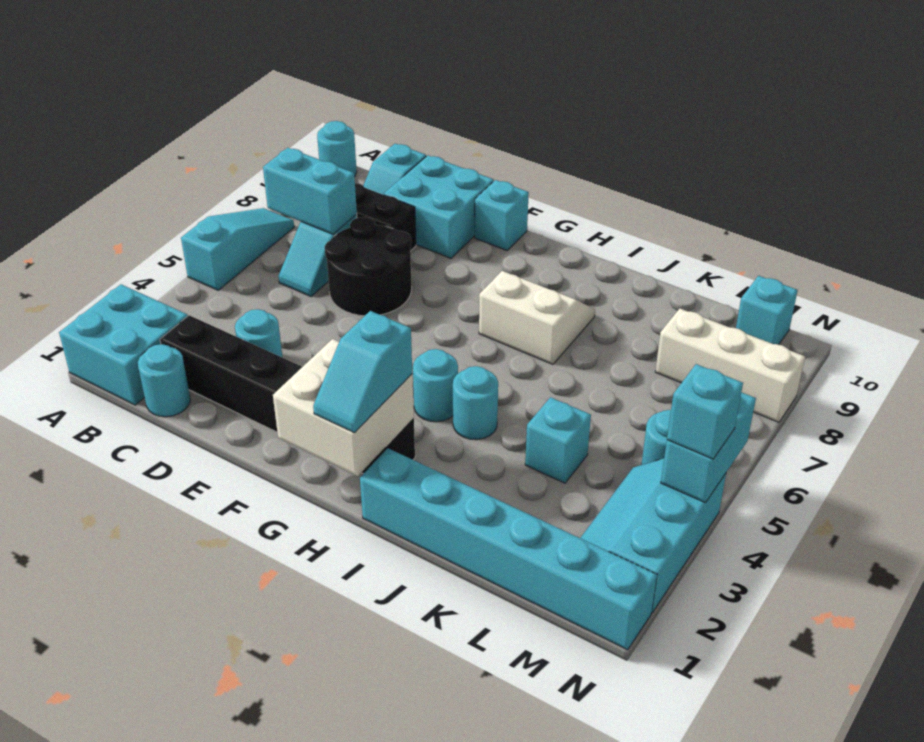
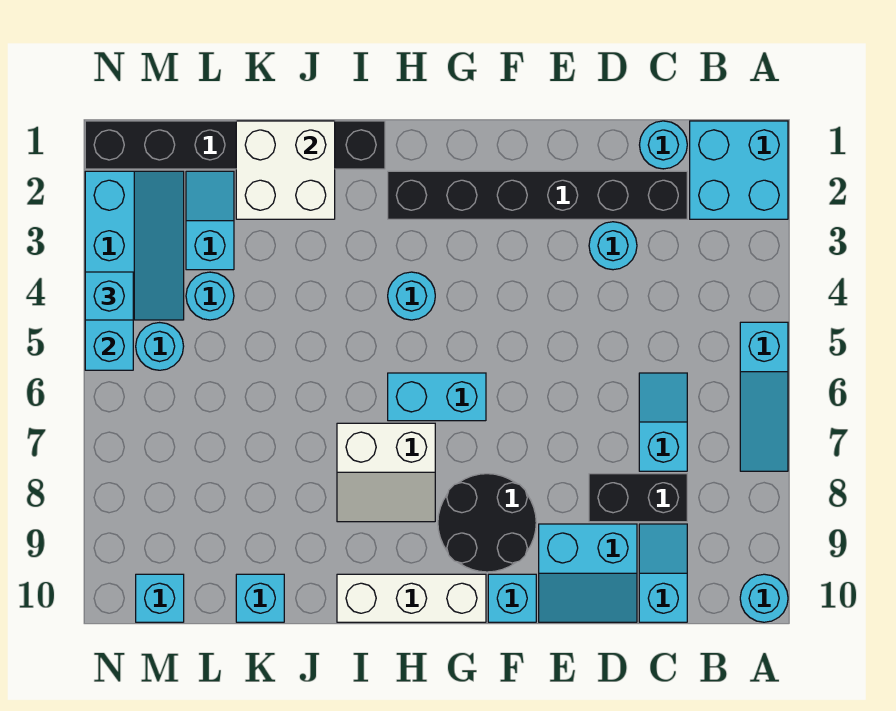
cyan 1x2 brick [263,148,357,234] -> cyan 1x2 brick moved to [388,373,486,421]
black 2x2 round brick [325,217,412,316] -> black 2x2 round brick moved to [438,474,536,572]
cyan 2x2 brick [384,155,494,258] -> cyan 2x2 slope [539,524,637,622]
white 2x2 brick [273,339,414,476] -> white 2x2 brick moved to [236,121,335,219]
cyan 1x2 slope [313,311,412,433] -> cyan 1x2 slope moved to [186,171,234,270]
cyan 1x6 brick [360,448,657,650] -> black 1x6 brick [85,121,385,169]
cyan 1x1 round brick [453,366,498,440] -> cyan 1x1 round brick moved to [186,272,234,320]
cyan 1x1 brick [525,397,591,483] -> cyan 1x1 brick moved to [236,574,284,622]
white 1x3 brick [655,309,805,422] -> white 1x3 brick moved to [337,574,486,622]

